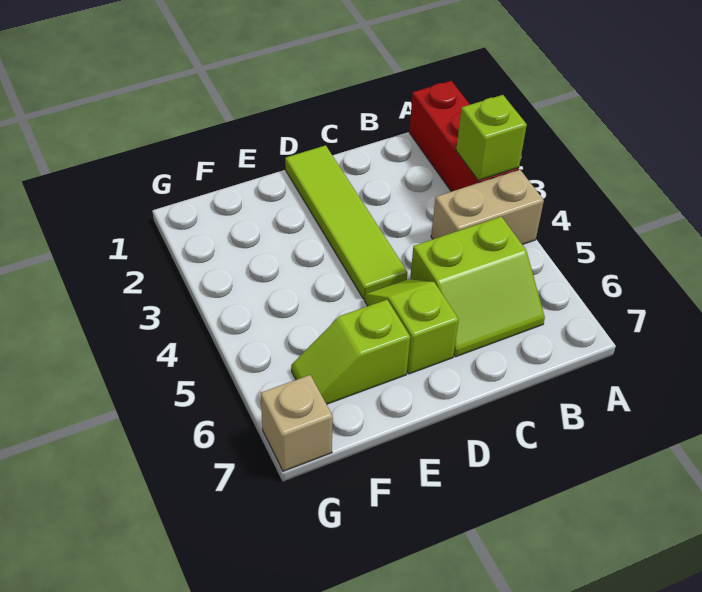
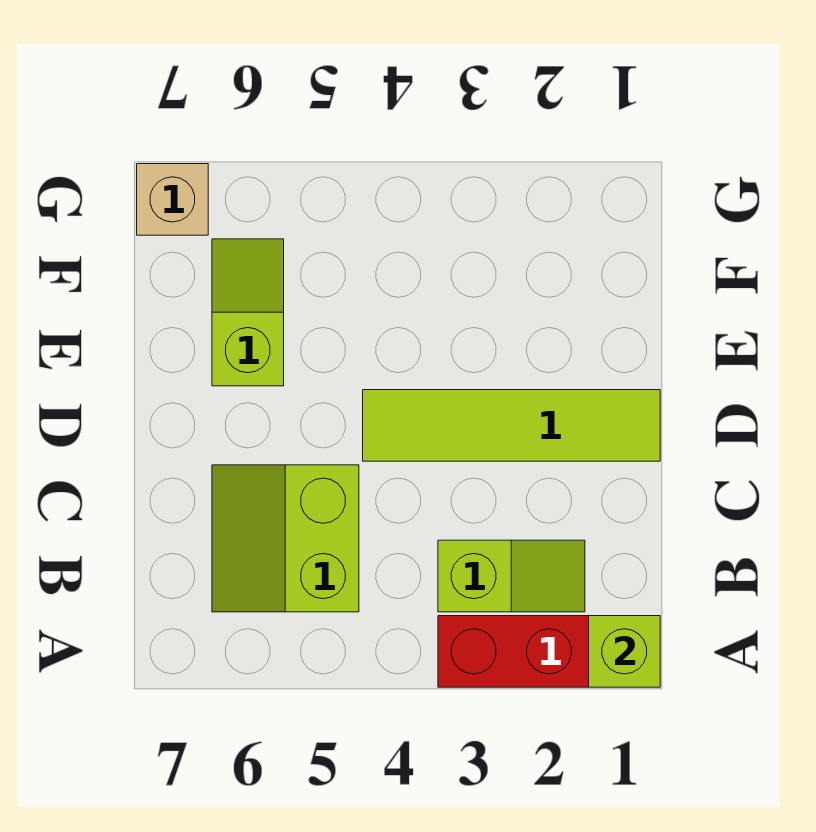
lime 1x1 brick [456,95,527,180] -> lime 1x1 brick moved to [589,616,660,687]
tan 1x2 brick [431,170,544,245] -> none
lime 1x2 slope [365,279,459,374] -> lime 1x2 slope moved to [438,540,585,612]

